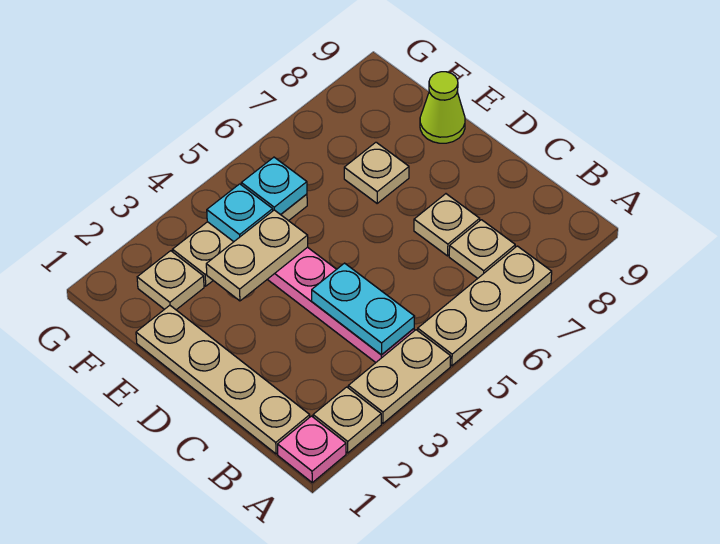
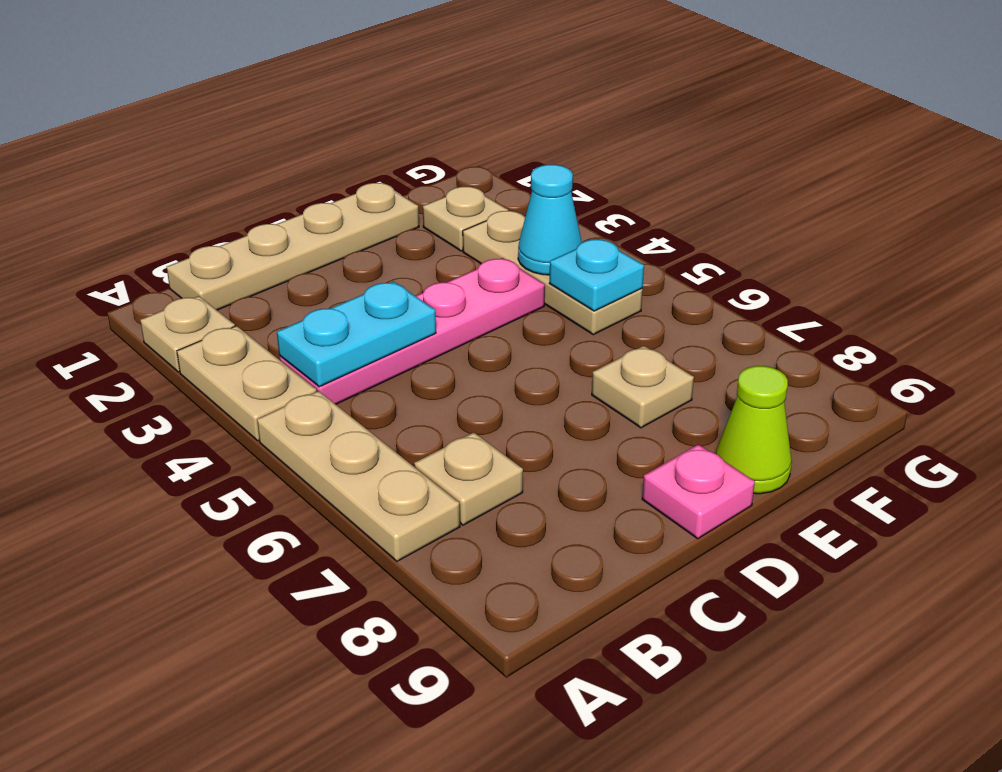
pink 1x1 plate [278,416,346,482] -> pink 1x1 plate moved to [642,444,755,539]
tan 1x1 plate [414,194,480,256] -> none
tan 1x2 plate [206,210,308,301] -> none
cyan 1x1 plate [207,184,273,242] -> cyan 1x1 cone [518,165,582,275]

